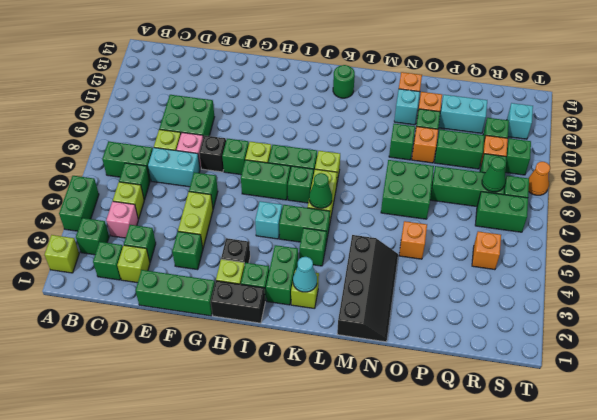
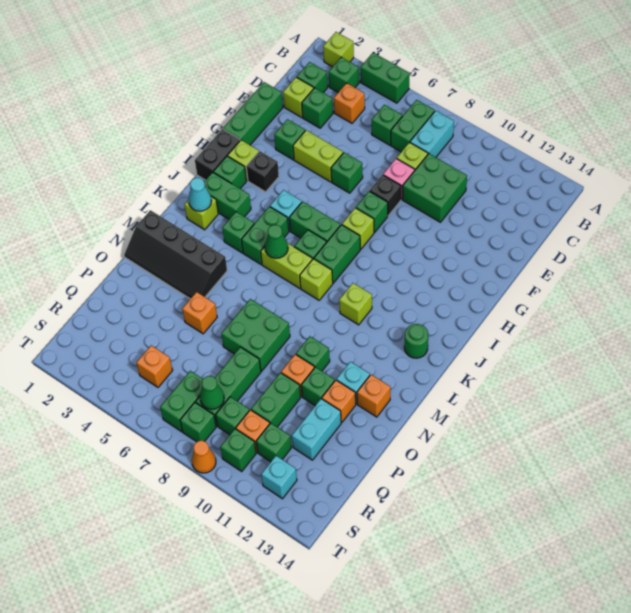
pink 1x1 brick [106,201,138,238] -> orange 1x1 brick [334,83,365,123]
lime 1x1 brick [113,182,144,219] -> lime 1x1 brick moved to [339,283,372,325]
cyan 1x2 brick [148,148,200,187] -> cyan 1x2 brick moved to [410,111,454,157]
green 1x2 brick [241,160,290,200] -> green 1x2 brick turned to [289,201,341,242]

